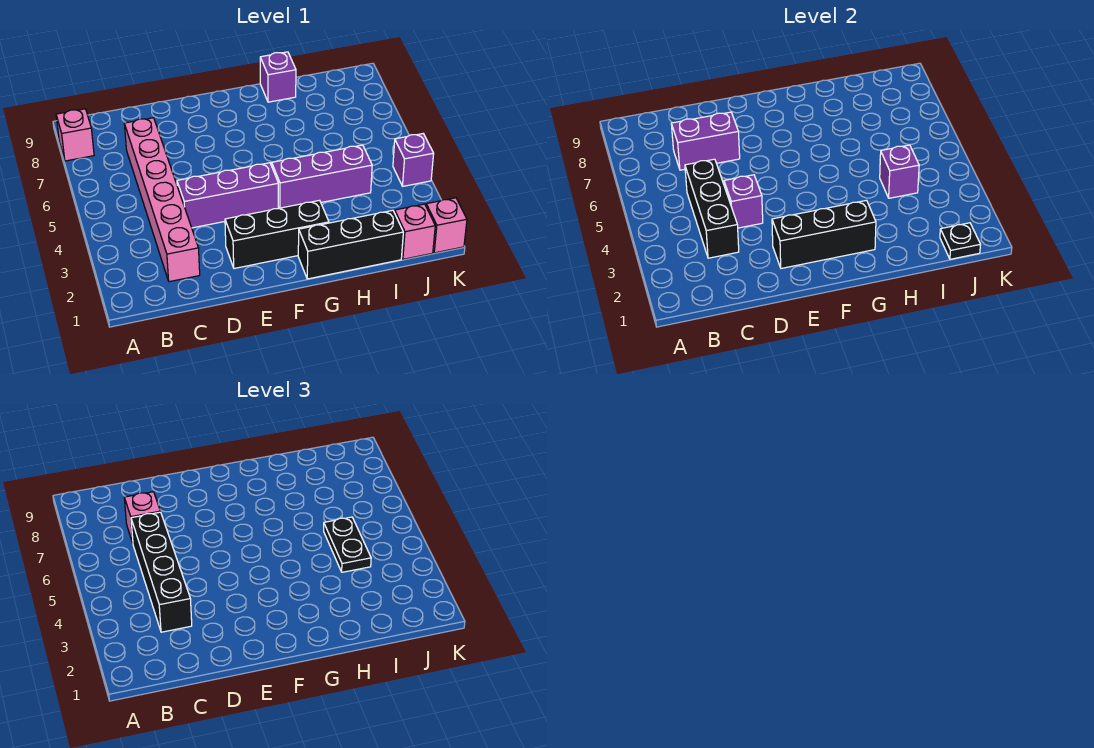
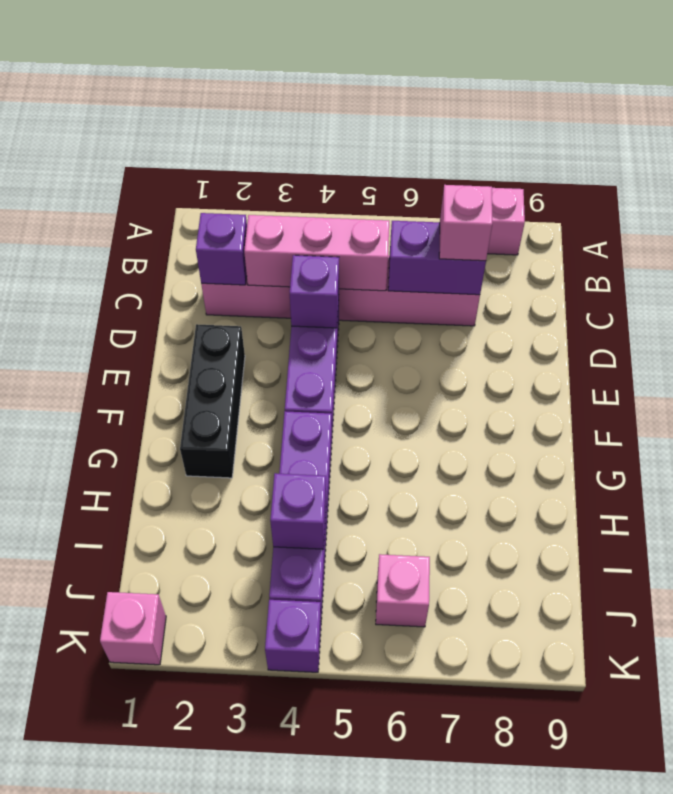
black 1x3 brick [685,159,739,258] -> pink 1x3 brick [244,215,389,291]
black 1x4 brick [131,512,192,632] -> none
purple 1x2 brick [671,112,740,170] -> purple 1x2 brick turned to [388,221,486,295]
black 1x3 brick [772,200,876,268] -> none
black 1x3 brick [298,210,403,279] -> none
purple 1x3 brick [272,145,372,208] -> purple 1x4 brick [269,411,332,619]
purple 1x1 brick [260,52,296,102] -> purple 1x1 brick moved to [196,213,247,285]
black 1x2 plate [324,517,371,572] -> none
pink 1x1 brick [395,204,435,259] -> pink 1x1 brick moved to [376,554,430,627]
black 1x1 plate [940,223,981,259] -> none

